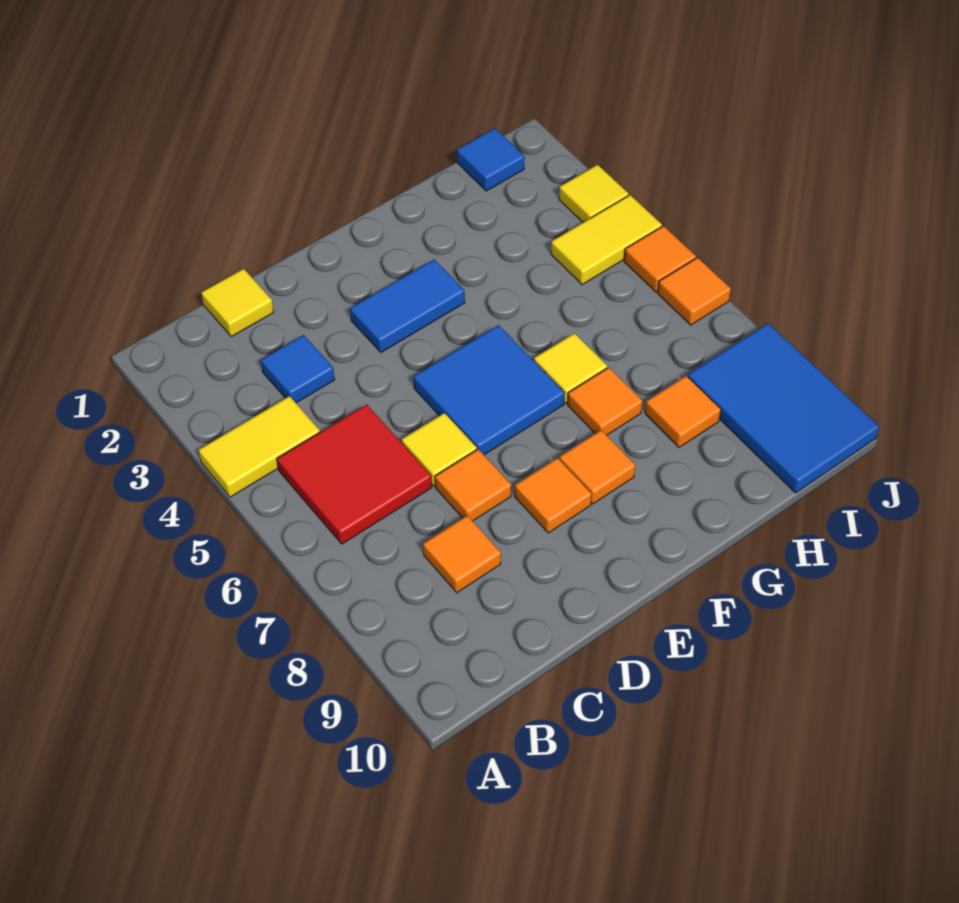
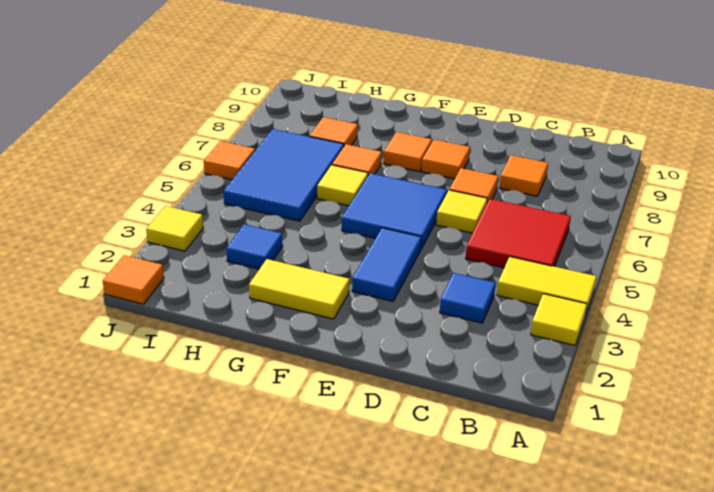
yellow 1x1 tile [201,269,274,337] -> yellow 1x1 tile moved to [531,294,587,345]
blue 1x2 tile [350,260,465,352] -> blue 1x2 tile turned to [352,228,421,301]
blue 1x1 tile [457,128,525,191] -> blue 1x1 tile moved to [226,224,283,269]
yellow 1x2 tile [551,195,662,285] -> yellow 1x2 tile moved to [249,259,349,319]
blue 2x3 tile [688,323,879,493] -> blue 2x3 tile moved to [223,129,344,221]
orange 1x1 tile [624,226,696,292] -> orange 1x1 tile moved to [103,255,164,304]

